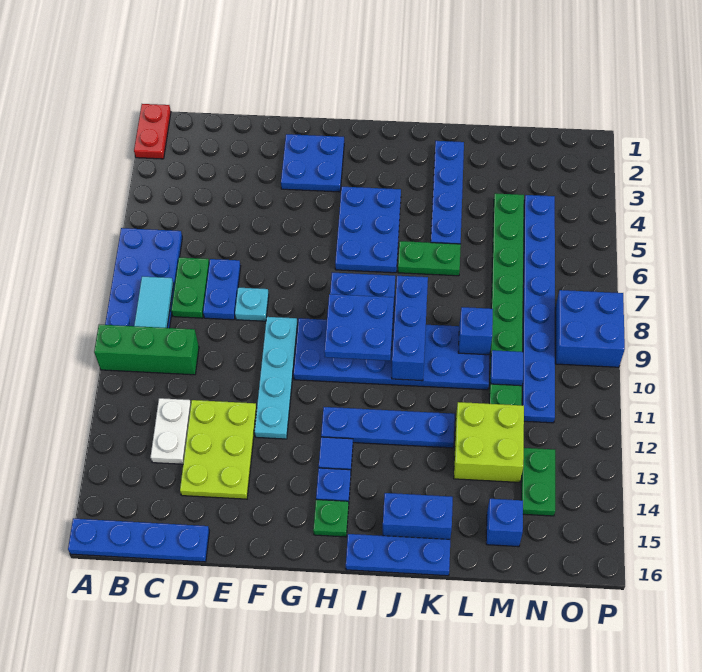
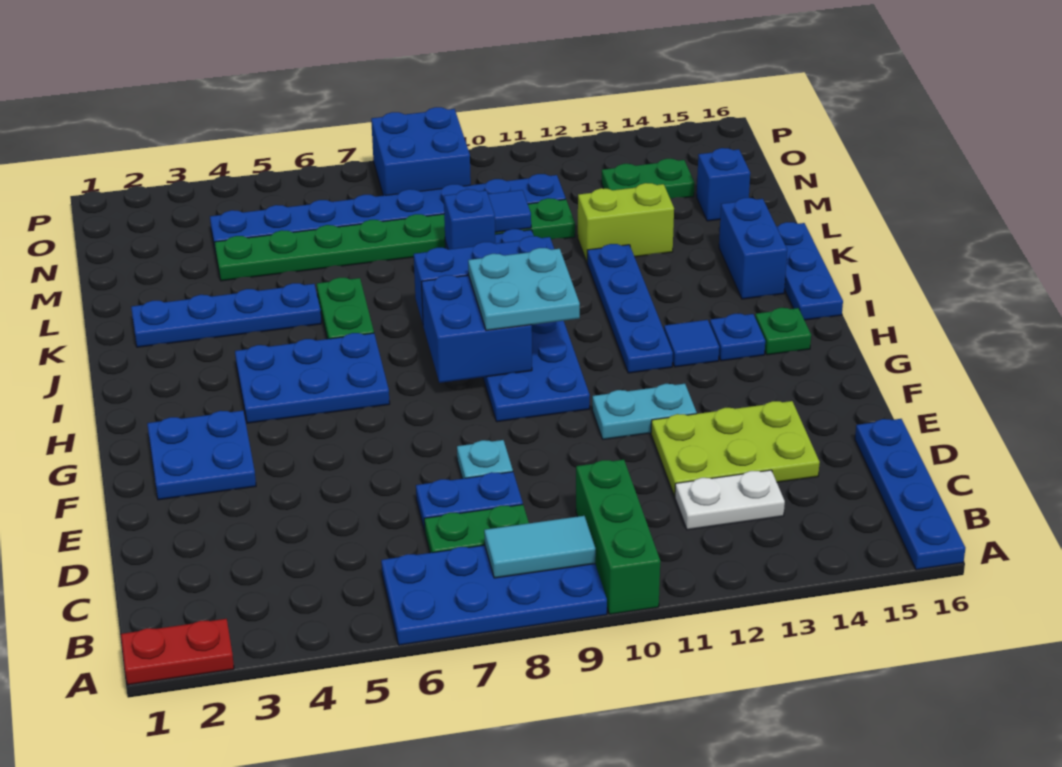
cyan 1x4 plate [254,317,298,439] -> cyan 1x2 plate [592,384,697,439]
blue 2x2 plate [324,294,394,361] -> cyan 2x2 plate [468,248,580,330]
lime 2x2 brick [454,402,524,482] -> lime 1x2 brick [578,183,674,262]

